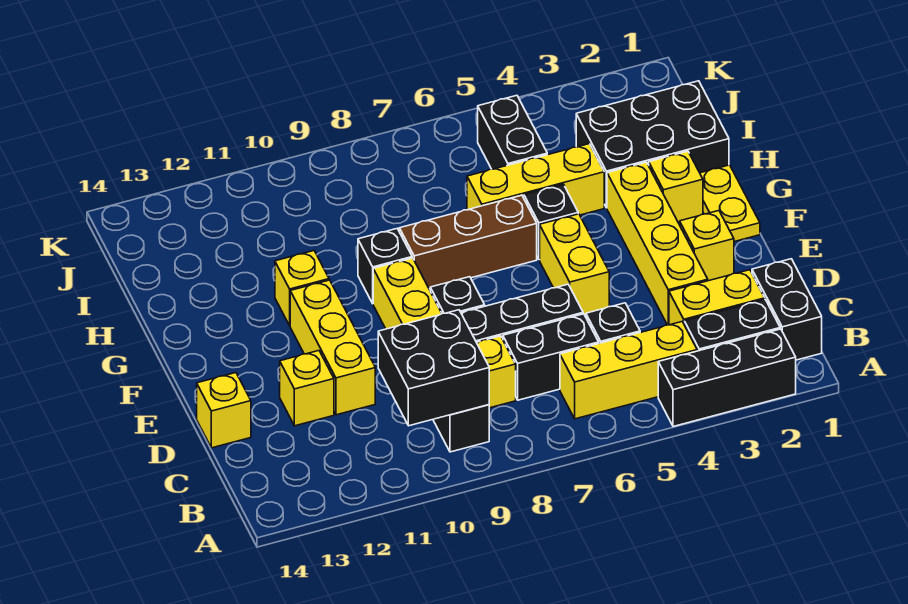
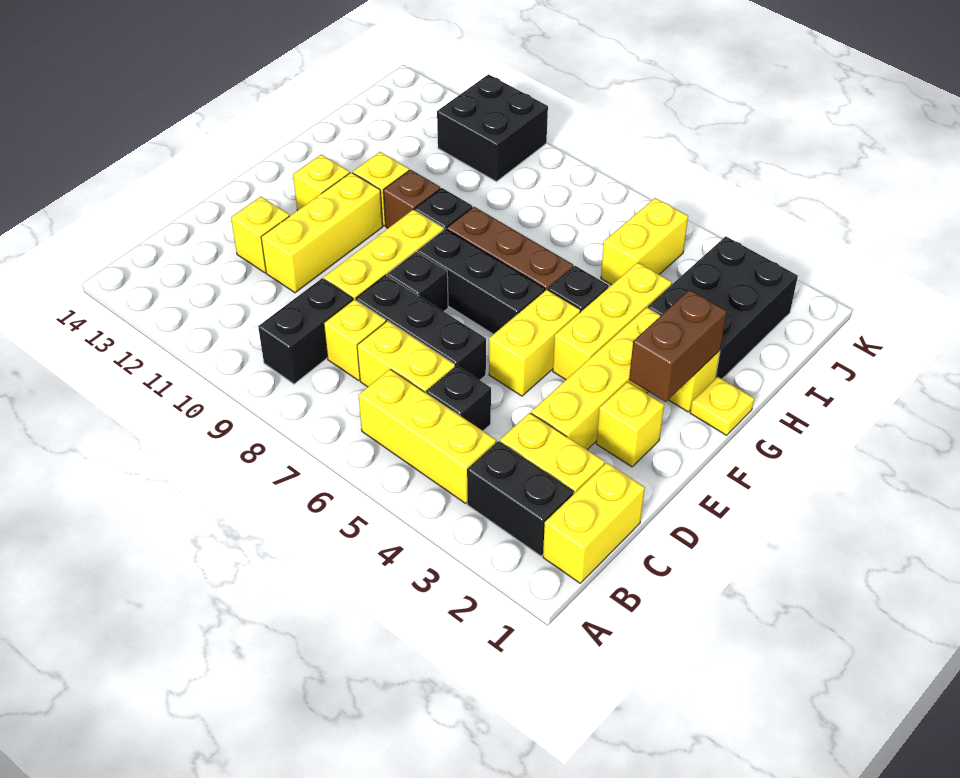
black 1x3 brick [658,329,796,427] -> black 1x3 brick moved to [417,229,545,334]
black 1x2 brick [752,259,822,360] -> yellow 1x2 brick [543,463,645,583]
black 2x2 brick [378,310,489,426] -> black 2x2 brick moved to [437,74,548,182]
black 1x2 brick [503,314,599,400] -> yellow 1x2 brick [357,321,455,393]
yellow 1x1 brick [197,373,251,448] -> yellow 1x1 brick moved to [293,155,350,211]
yellow 1x2 plate [700,165,760,242] -> yellow 1x1 plate [690,377,754,435]
none -> brown 1x2 brick [629,290,727,402]
none -> brown 1x1 brick [383,170,440,228]
black 2x3 brick [576,81,729,208] -> black 2x3 brick turned to [648,236,798,379]
yellow 1x3 brick [467,144,604,215] -> yellow 1x3 brick turned to [553,263,672,380]
black 1x2 brick [478,95,547,169] -> yellow 1x2 brick [601,198,688,285]

